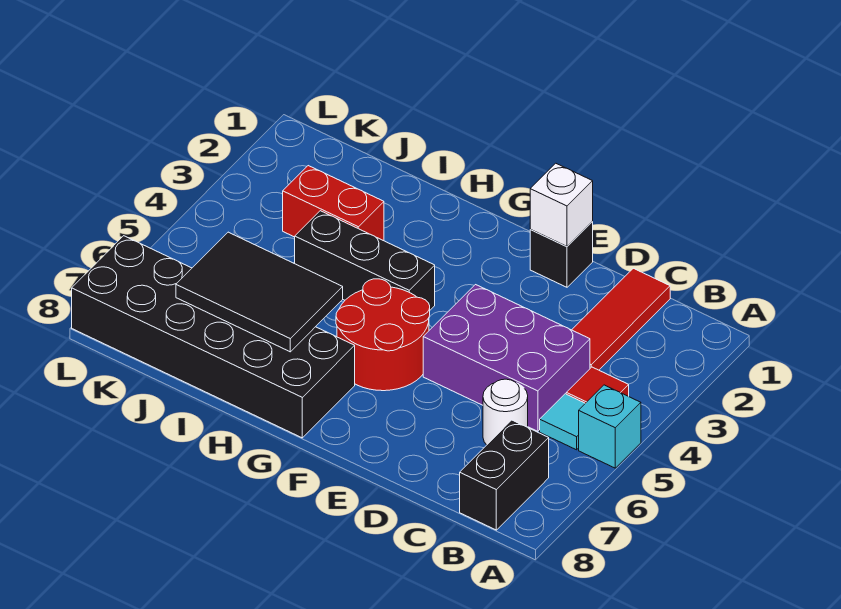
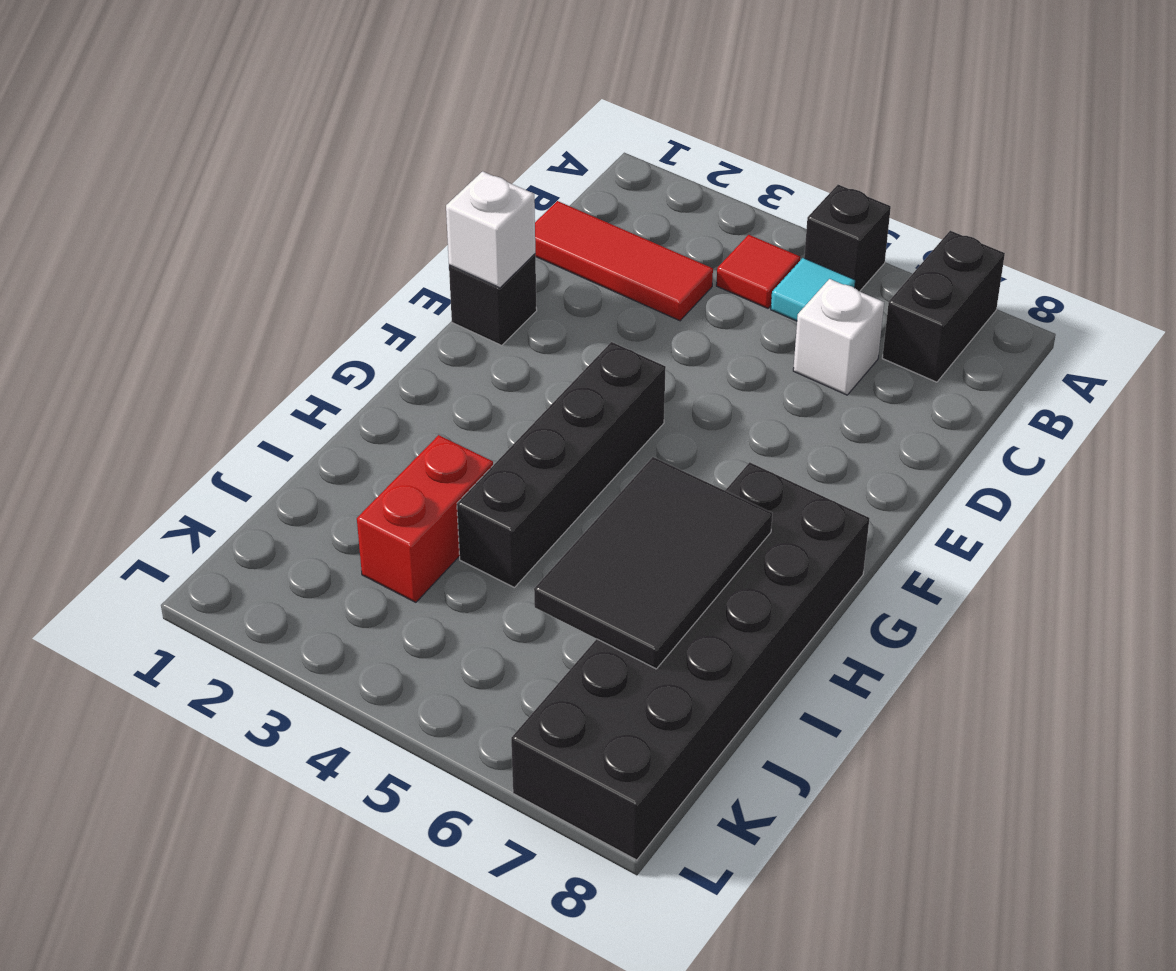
cyan 1x1 brick [579,385,641,468] -> black 1x1 brick [804,185,891,292]
black 1x2 brick [460,420,549,530] -> black 1x2 brick turned to [882,231,1005,382]
purple 2x3 brick [423,285,590,431] -> none
white 1x1 round brick [483,379,528,445] -> white 1x1 brick [793,279,884,395]
red 2x2 round brick [336,279,430,391] -> none
black 1x3 brick [295,211,435,310] -> black 1x4 brick [457,342,666,587]

